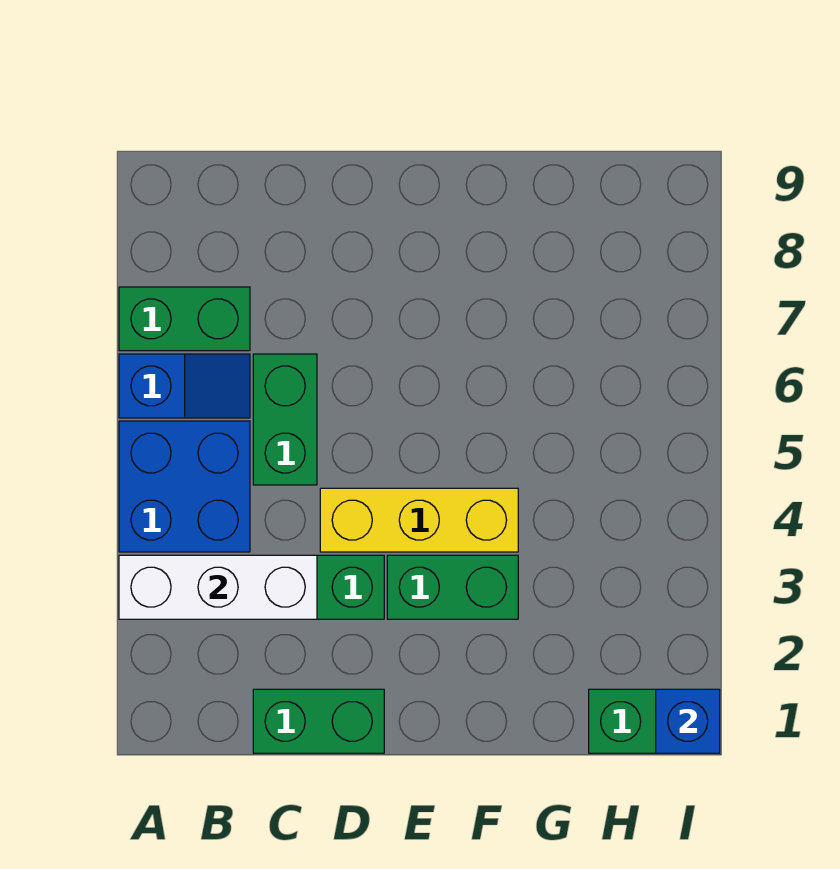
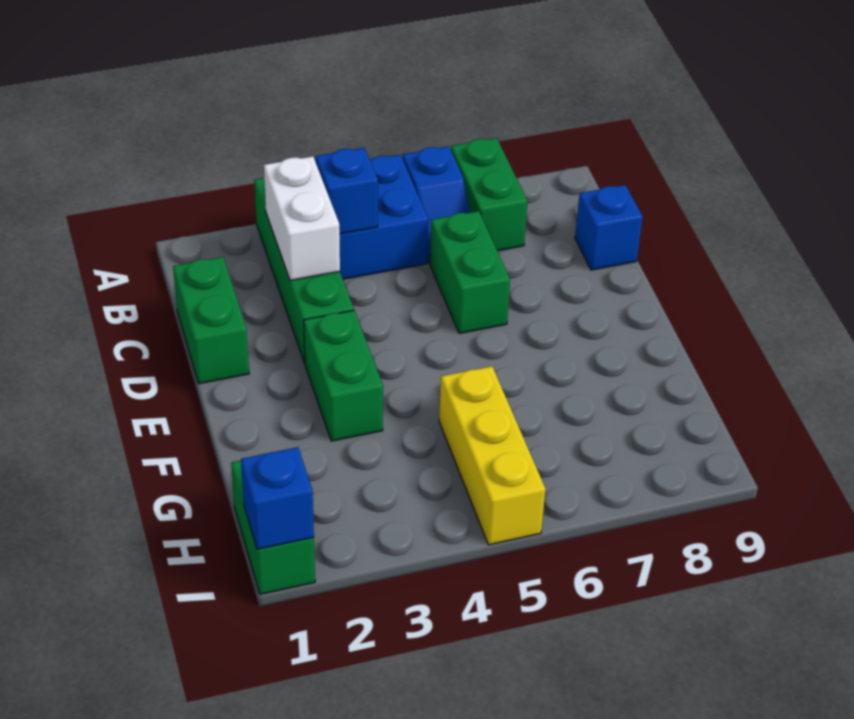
white 1x3 brick [119,555,317,619] -> white 1x2 brick [264,156,340,281]
none -> blue 1x1 brick [316,148,378,234]
green 1x2 brick [253,354,317,485] -> green 1x2 brick turned to [430,211,510,334]
none -> blue 1x1 brick [575,185,643,270]
yellow 1x3 brick [320,488,518,552] -> yellow 1x3 brick moved to [439,366,546,545]

